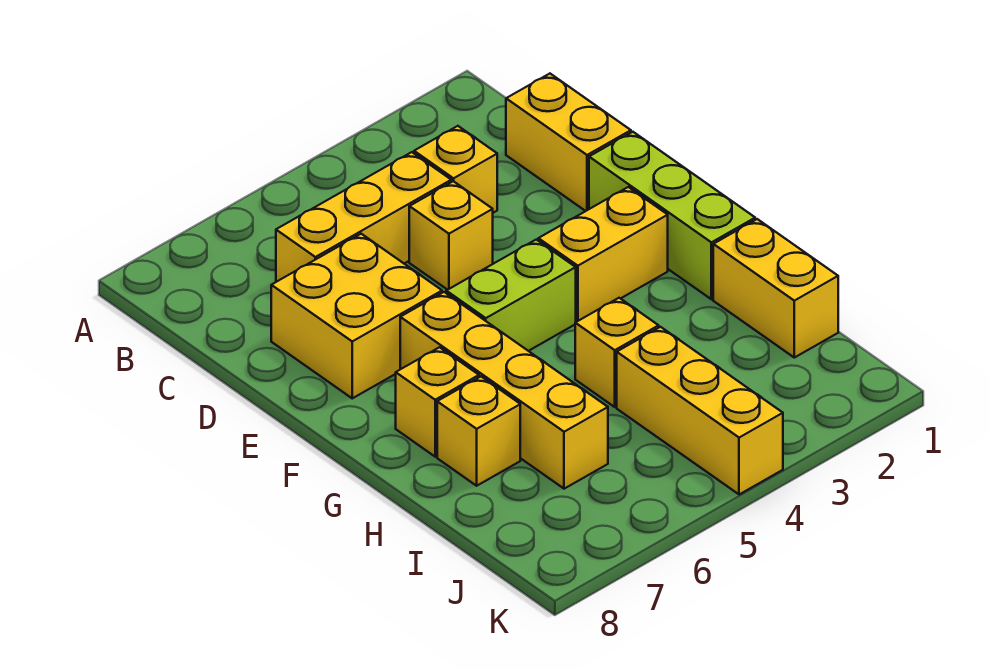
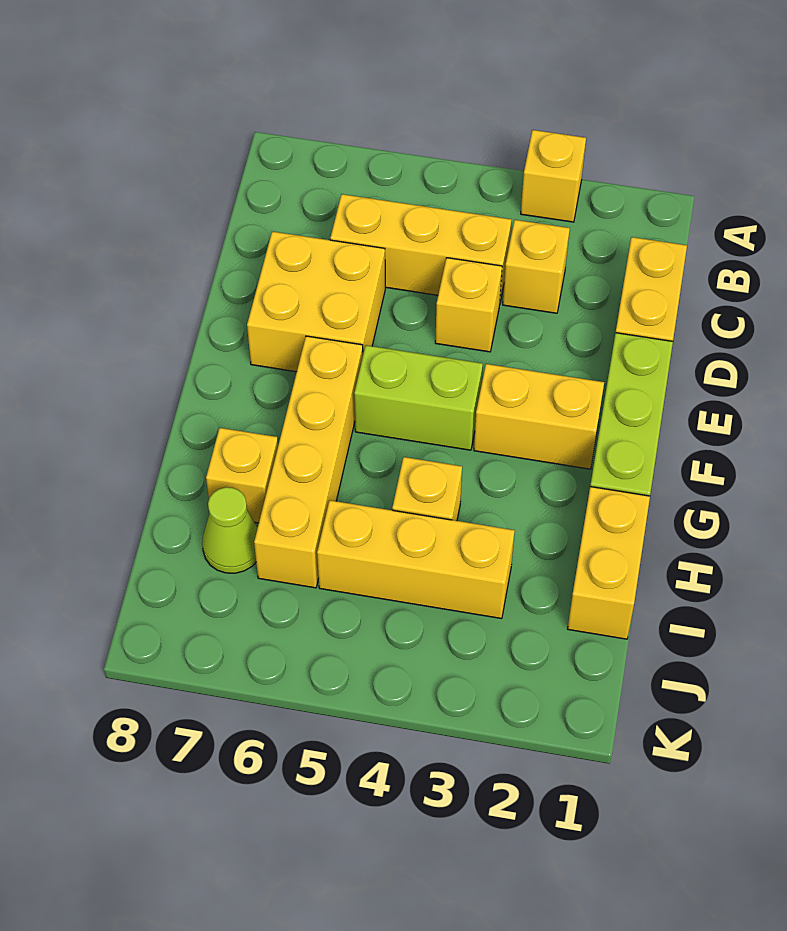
yellow 1x1 brick [396,347,479,457] -> yellow 1x1 brick moved to [521,130,586,222]
yellow 1x3 brick [617,327,783,495] -> yellow 1x3 brick turned to [317,500,515,619]
none -> lime 1x1 cone [202,487,257,573]

